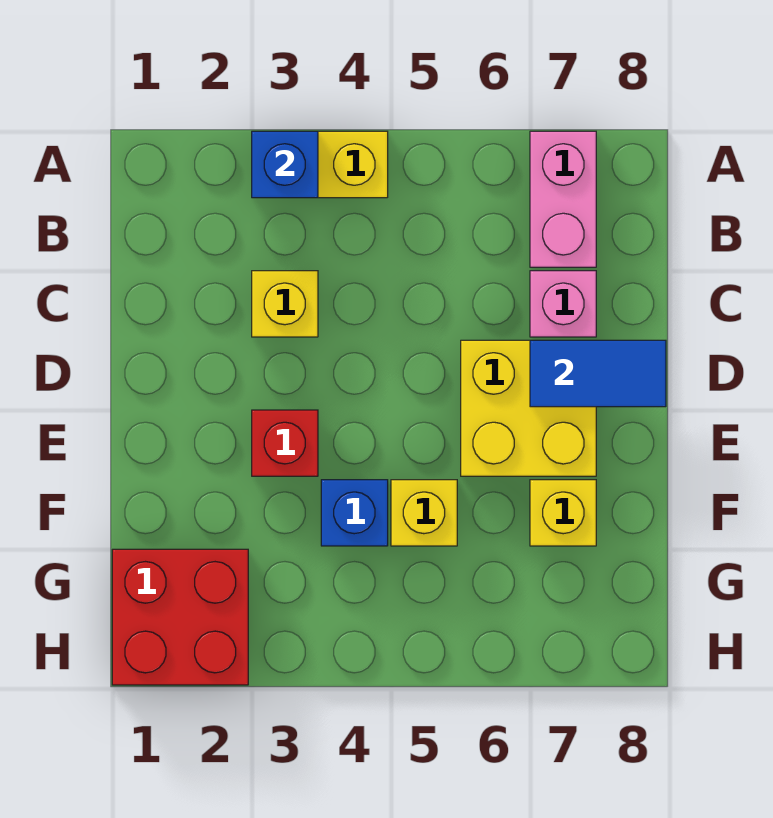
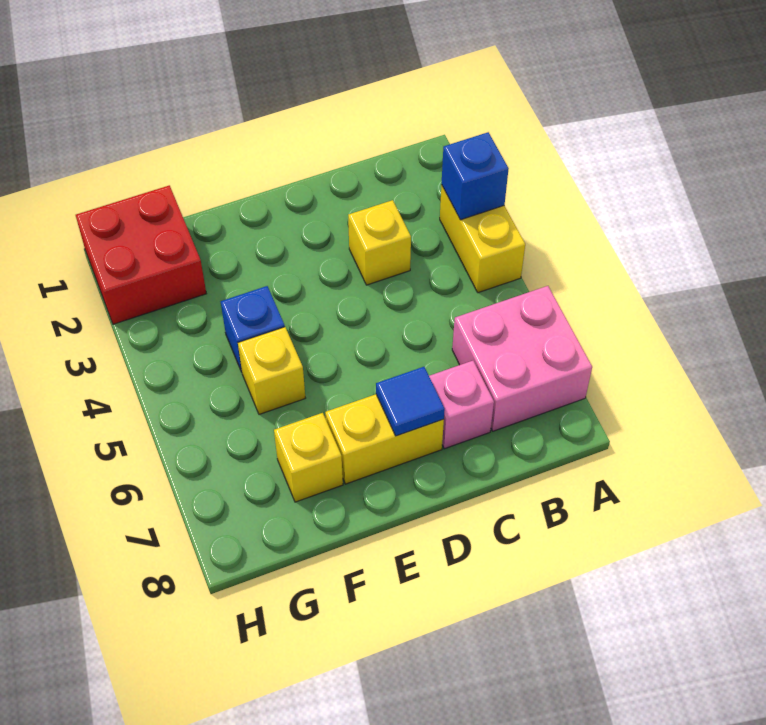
pink 1x2 brick [530,131,596,267] -> pink 2x2 brick [452,286,592,431]
yellow 2x2 brick [461,340,596,476] -> yellow 1x2 brick [325,394,444,484]
blue 1x2 tile [530,340,666,407] -> blue 1x1 tile [376,367,445,436]
red 1x1 brick [252,410,318,476] -> none

